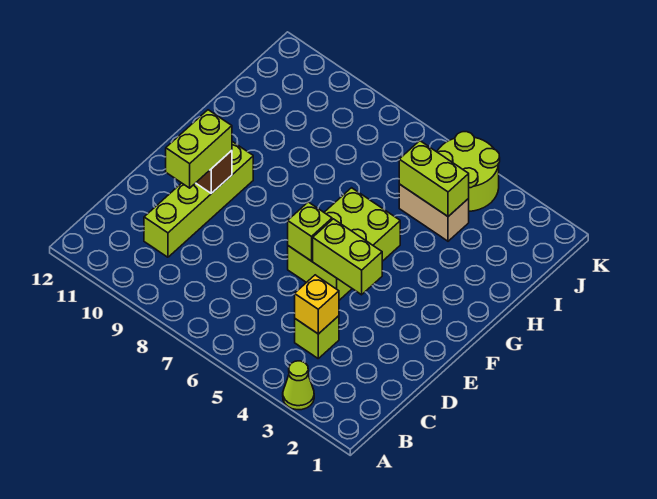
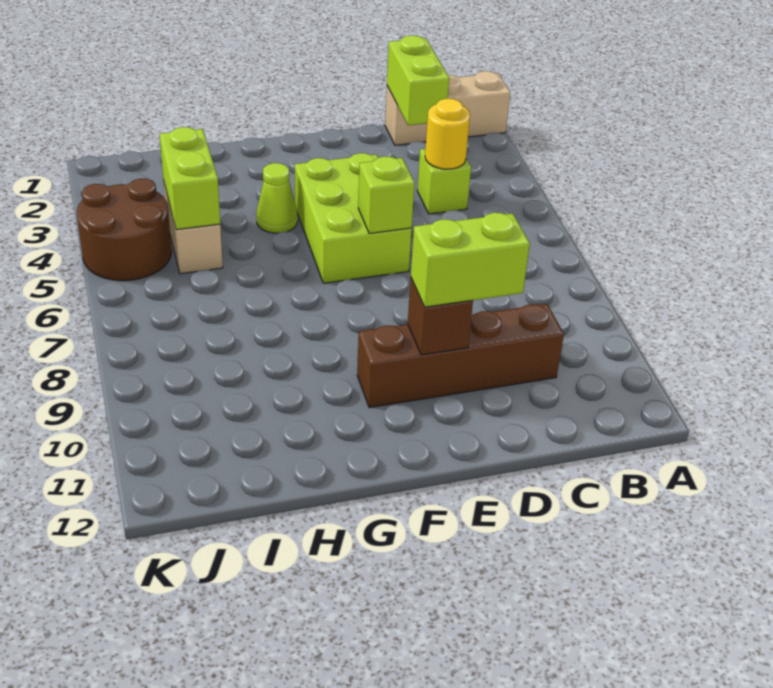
none -> tan 1x3 brick [385,71,510,145]
lime 1x1 cone [283,361,314,410] -> lime 1x1 cone moved to [256,163,298,233]
yellow 1x1 brick [295,275,339,334] -> yellow 1x1 round brick [425,99,470,169]
lime 1x4 brick [144,142,253,257] -> brown 1x4 brick [357,304,564,408]
lime 1x2 brick [313,219,382,295] -> lime 1x2 brick moved to [387,35,449,125]
lime 2x3 brick [288,188,400,300] -> lime 2x3 brick turned to [295,153,412,283]
lime 2x2 round brick [437,132,500,211] -> brown 2x2 round brick [77,179,172,281]

